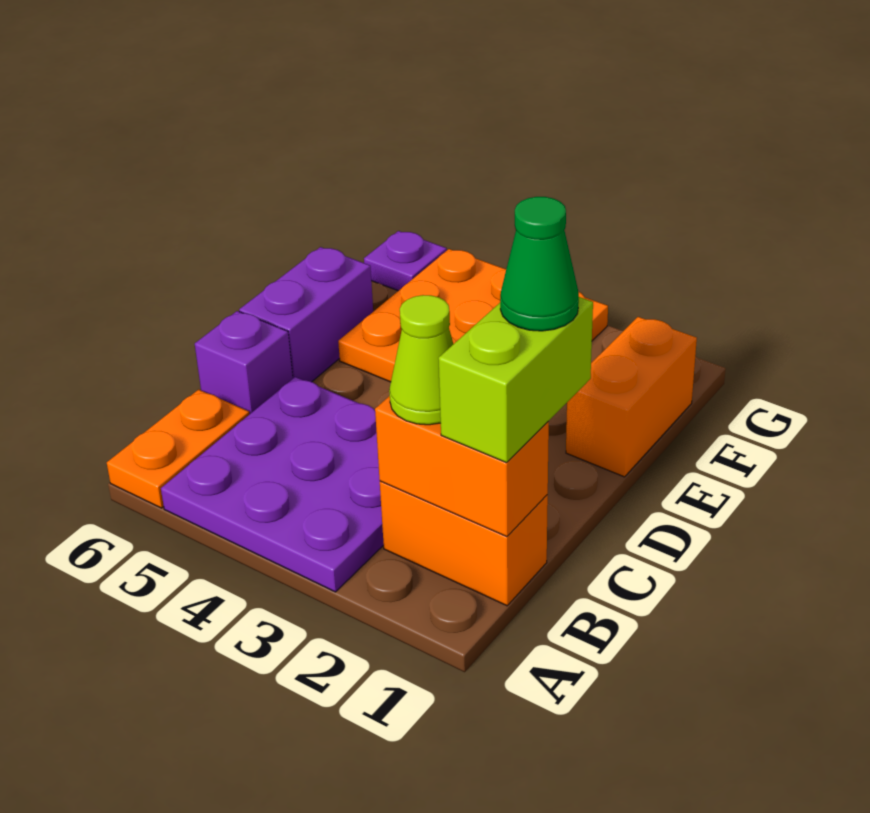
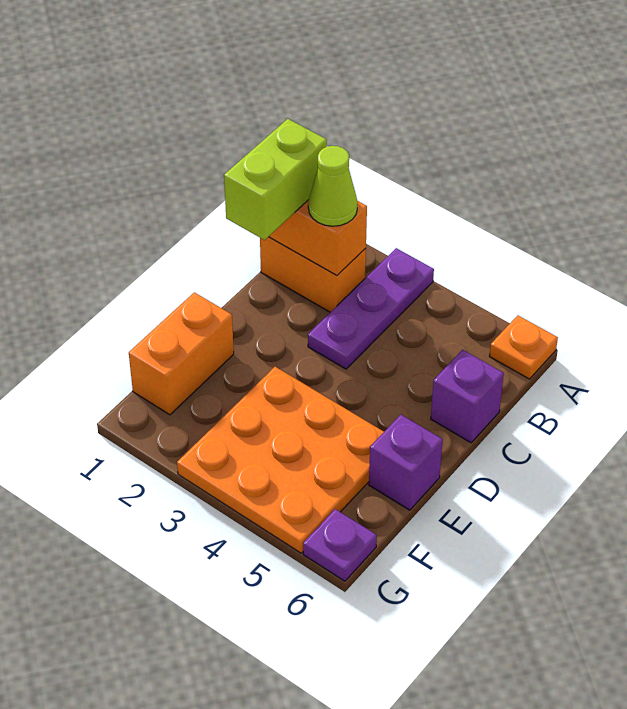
purple 3x3 plate [161,377,384,592] -> purple 1x3 plate [308,248,434,369]
orange 1x2 plate [107,390,250,508] -> orange 1x1 plate [489,315,558,379]
green 1x1 cone [500,197,579,331] -> none
purple 1x2 brick [239,247,373,382] -> purple 1x1 brick [369,415,443,510]

